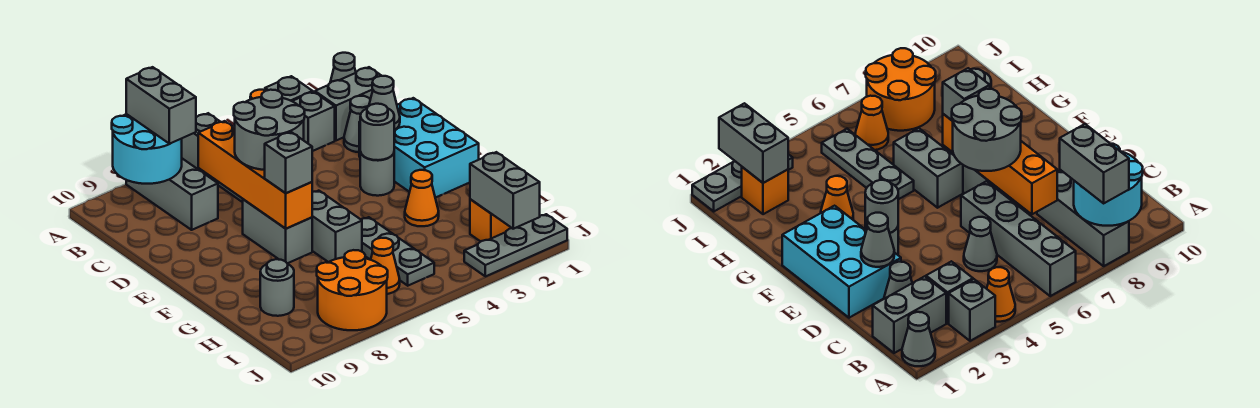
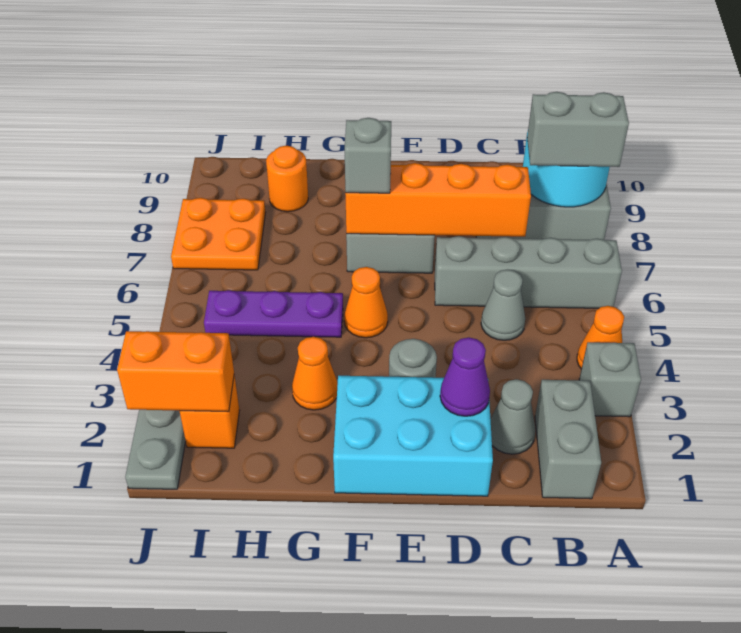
grey 1x1 cone [330,53,356,83] -> none
grey 1x1 brick [292,92,335,151] -> none
grey 1x1 cone [369,76,400,130] -> purple 1x1 cone [440,337,490,416]
grey 2x2 round brick [234,90,305,170] -> none
grey 1x1 round brick [360,104,394,160] -> none
grey 1x2 brick [312,191,362,262] -> none
grey 1x3 plate [361,217,434,286] -> purple 1x3 plate [204,290,343,337]
grey 1x1 round brick [260,259,294,316] -> orange 1x1 round brick [266,146,308,212]
grey 1x2 brick [470,152,540,229] -> orange 1x2 brick [117,331,234,412]
orange 1x1 cone [371,238,400,294] -> orange 1x1 cone moved to [344,267,388,338]
orange 2x2 round brick [317,250,388,330] -> orange 2x2 plate [171,198,266,270]

